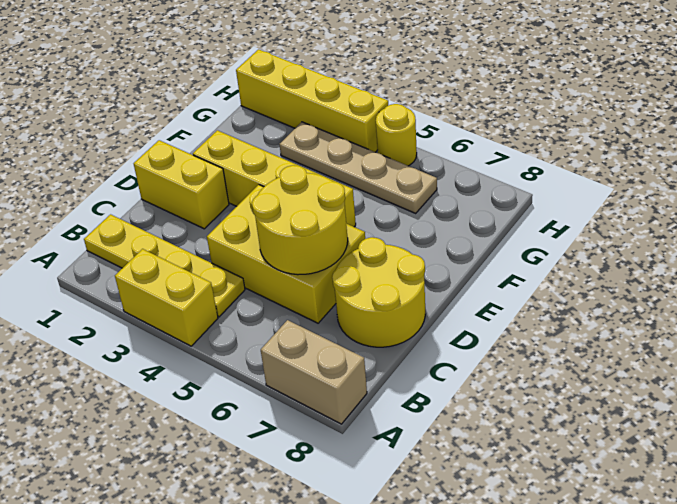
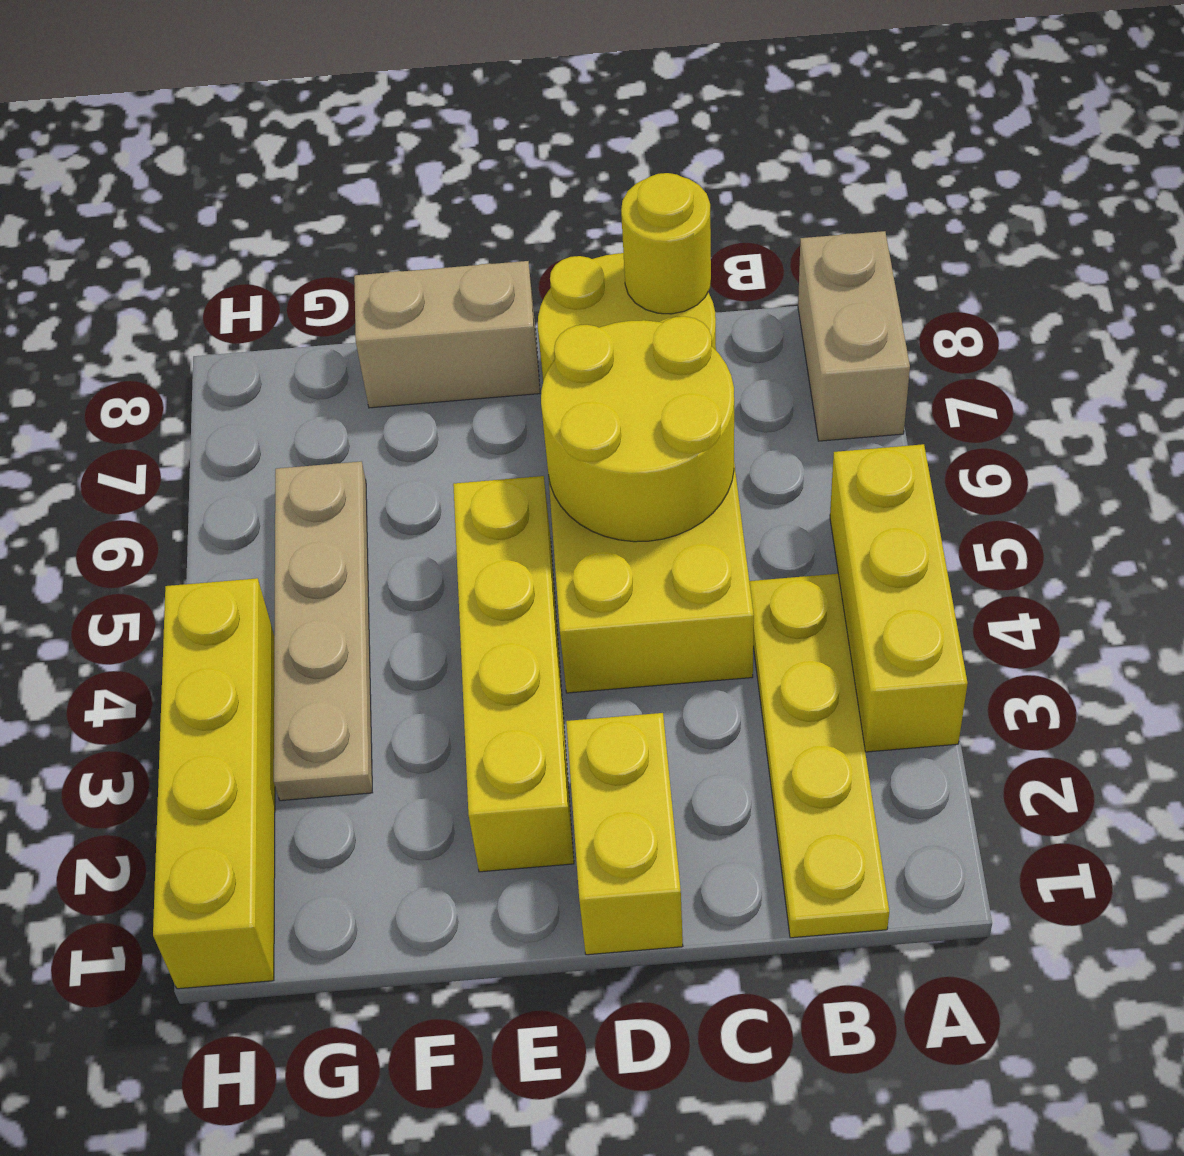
yellow 1x2 brick [115,249,218,346] -> yellow 1x3 brick [830,444,968,752]
none -> tan 1x2 brick [354,261,540,408]
yellow 1x1 round brick [376,104,417,166] -> yellow 1x1 round brick moved to [621,173,711,314]

